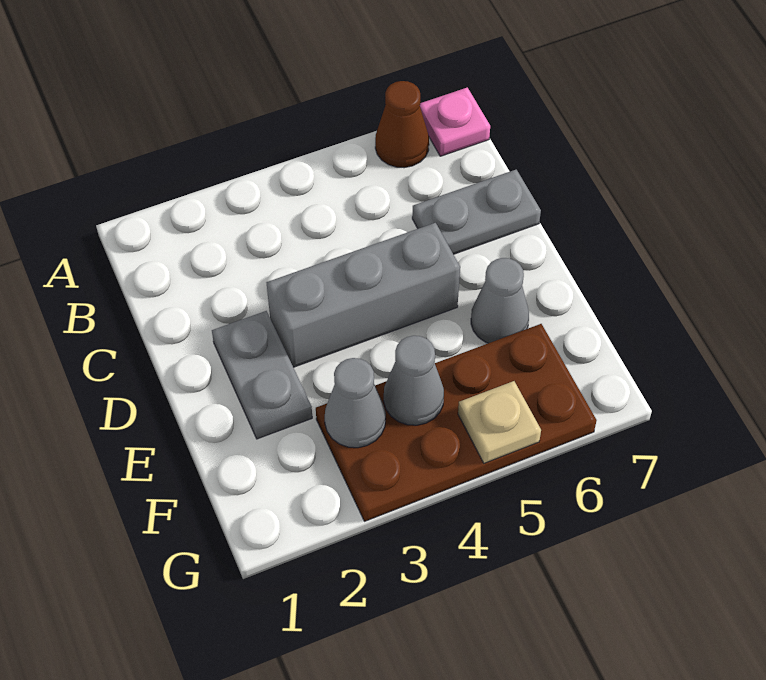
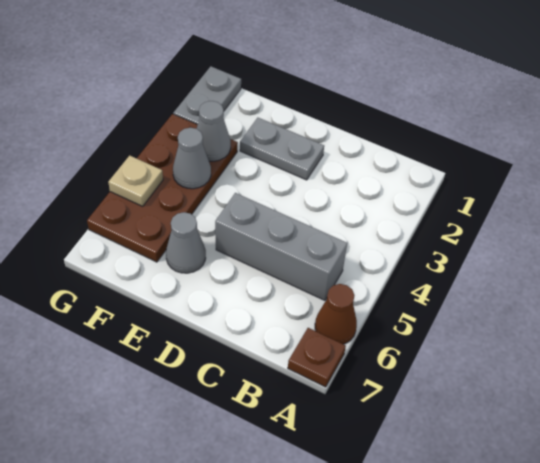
pink 1x1 plate [420,88,490,156] -> brown 1x1 plate [288,328,346,387]
grey 1x2 plate [412,170,541,254] -> grey 1x2 plate moved to [173,66,241,125]
grey 1x3 brick [267,223,460,367] -> grey 1x3 brick turned to [215,193,347,300]

